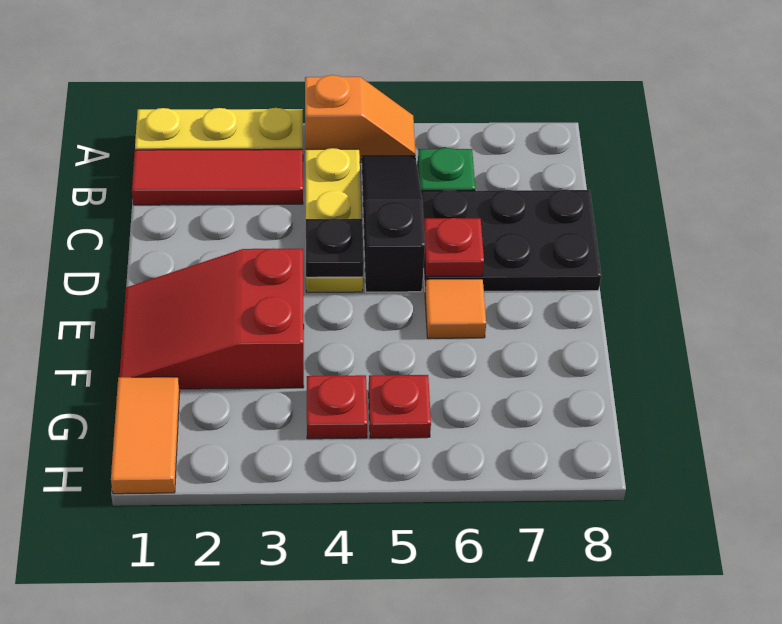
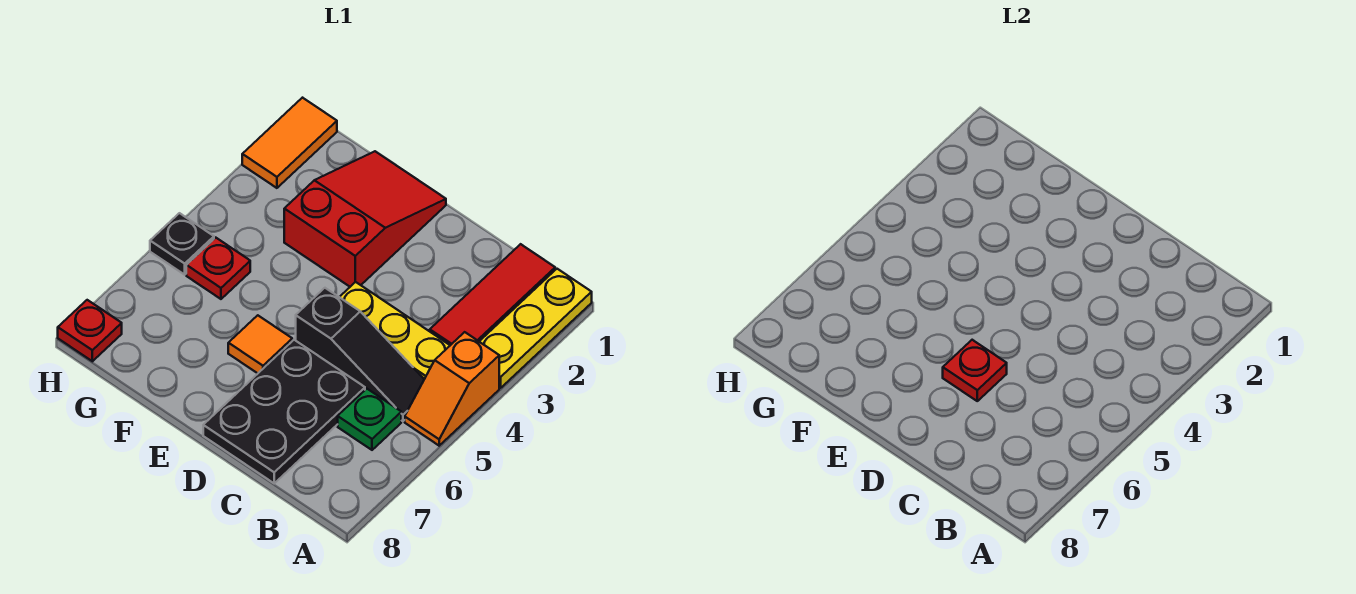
black 1x1 plate [306,218,364,277] -> black 1x1 plate moved to [150,213,214,275]
orange 1x2 tile [111,377,180,494] -> orange 1x2 tile turned to [242,98,337,188]
red 1x1 plate [307,375,367,439] -> red 1x1 plate moved to [58,300,122,361]

